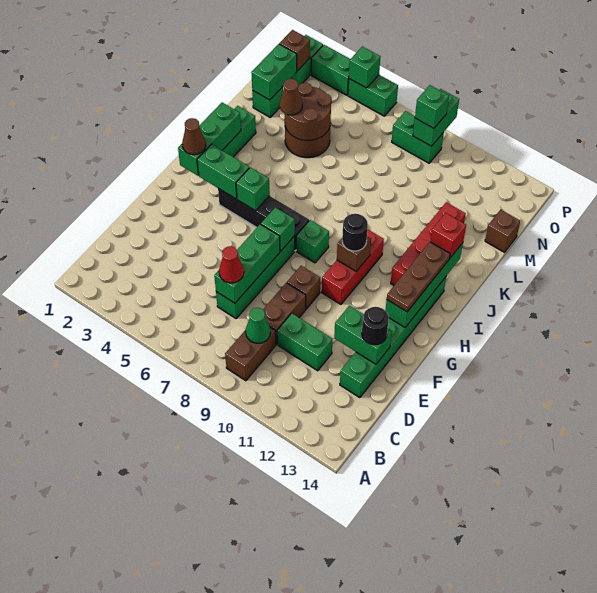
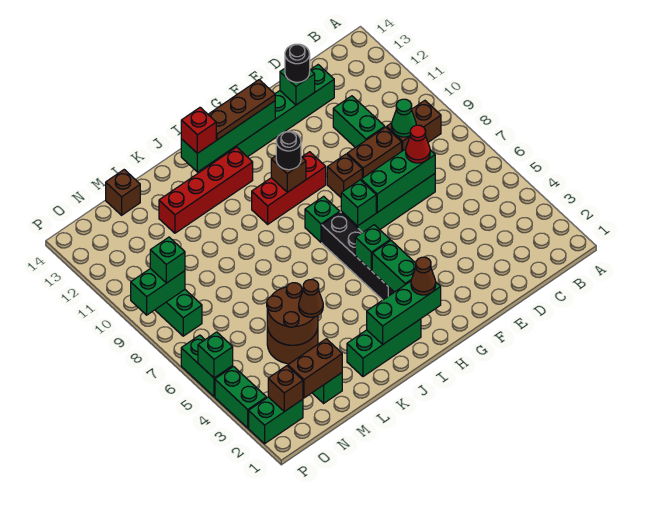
green 1x2 brick [334,306,392,364] -> green 1x1 brick [280,69,315,105]
green 1x2 brick [251,44,297,100] -> brown 1x2 brick [288,339,342,398]

